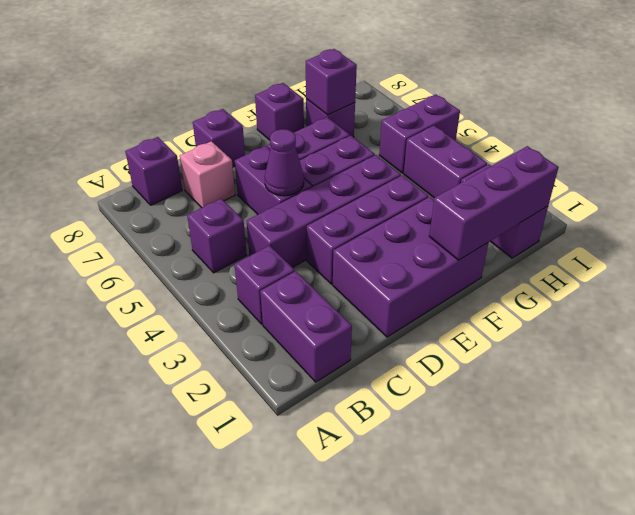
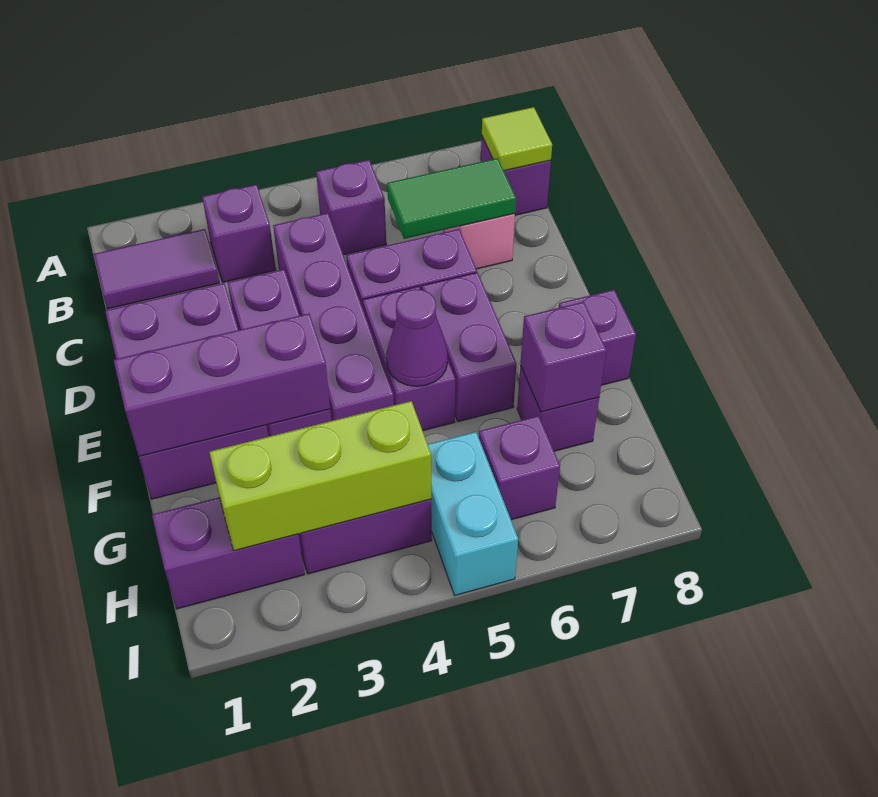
purple 1x2 brick [260,271,352,382] -> purple 1x2 tile [94,229,219,309]
none -> lime 1x1 tile [482,107,552,171]
none -> green 1x2 tile [387,158,516,239]
purple 1x1 cone [265,129,304,196] -> purple 1x1 cone moved to [386,289,448,386]
purple 1x1 brick [193,109,245,167] -> purple 1x1 brick moved to [479,416,560,520]
purple 1x3 brick [429,146,559,260] -> purple 1x3 brick turned to [114,314,330,456]
none -> lime 1x3 brick [209,401,431,551]
purple 1x2 brick [379,94,460,173] -> cyan 1x2 brick [428,432,518,595]

